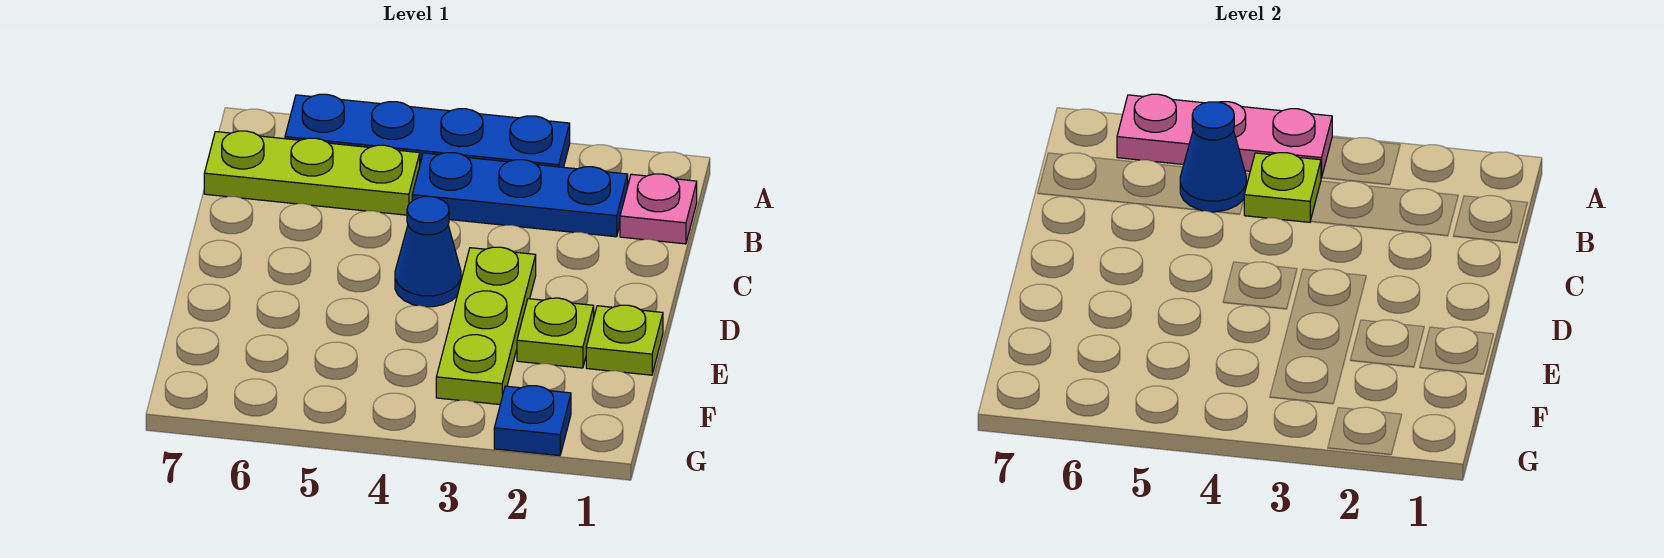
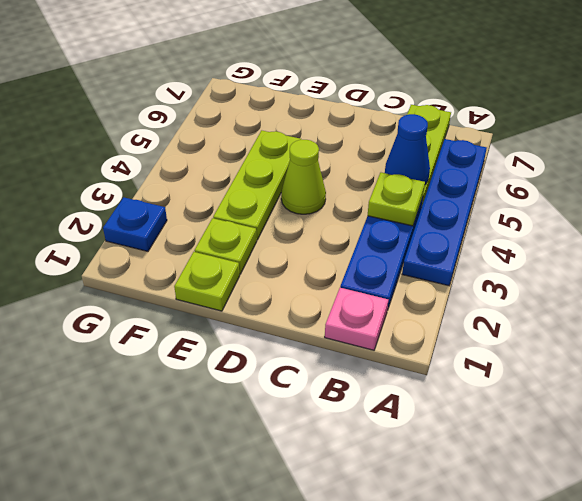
pink 1x3 plate [1117,94,1332,178] -> none
lime 1x3 plate [436,247,536,404] -> lime 1x3 plate turned to [213,130,301,240]
blue 1x1 cone [395,197,461,307] -> lime 1x1 cone [281,140,326,214]

